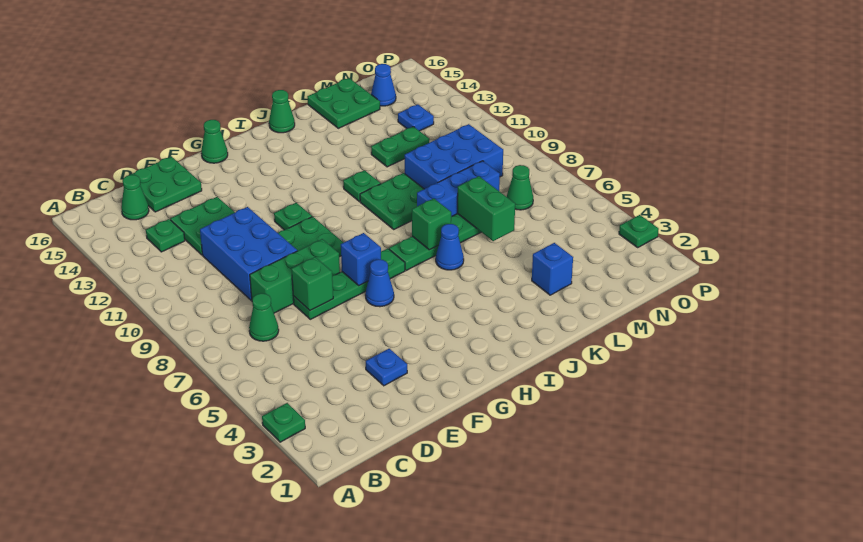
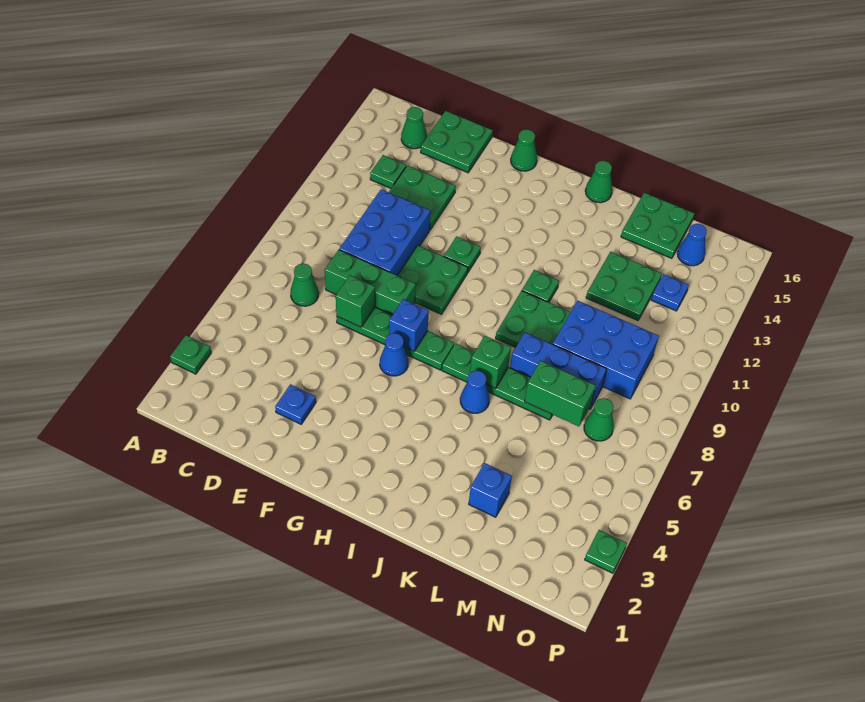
green 1x2 brick [457,176,515,241] -> green 1x2 brick turned to [525,361,596,426]
green 1x2 plate [371,127,429,167] -> green 2x2 plate [586,252,662,320]

